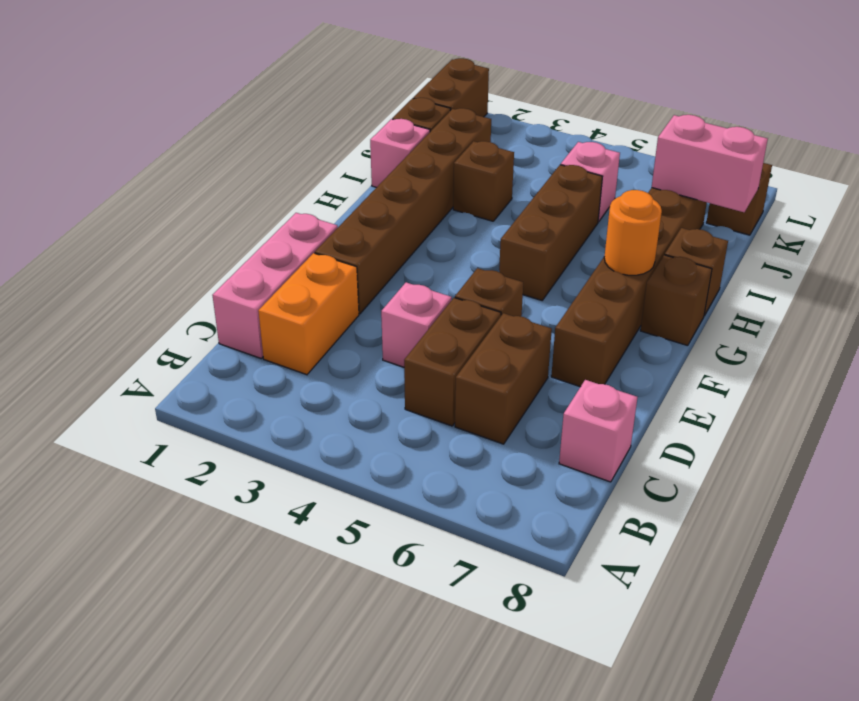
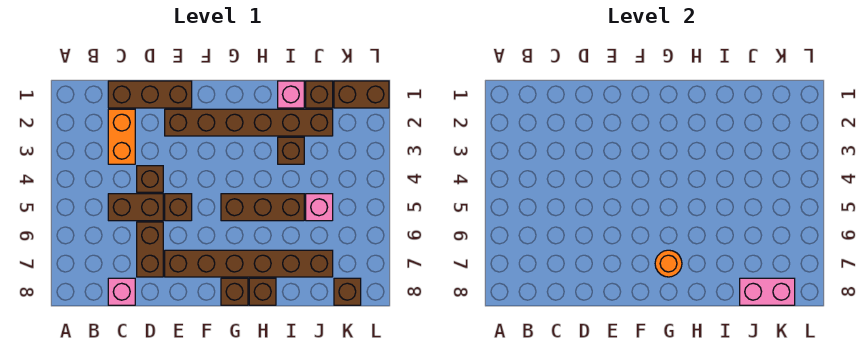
pink 1x3 brick [212,213,338,358] -> brown 1x3 brick [108,81,192,108]
orange 1x2 brick [258,253,359,375] -> orange 1x2 brick turned to [108,109,135,164]
brown 1x2 brick [455,313,552,444] -> brown 1x2 brick turned to [137,222,163,277]
pink 1x1 brick [381,282,452,367] -> brown 1x1 brick [137,166,163,192]
pink 1x2 brick [652,115,768,212] -> pink 1x2 brick turned to [740,278,795,305]

